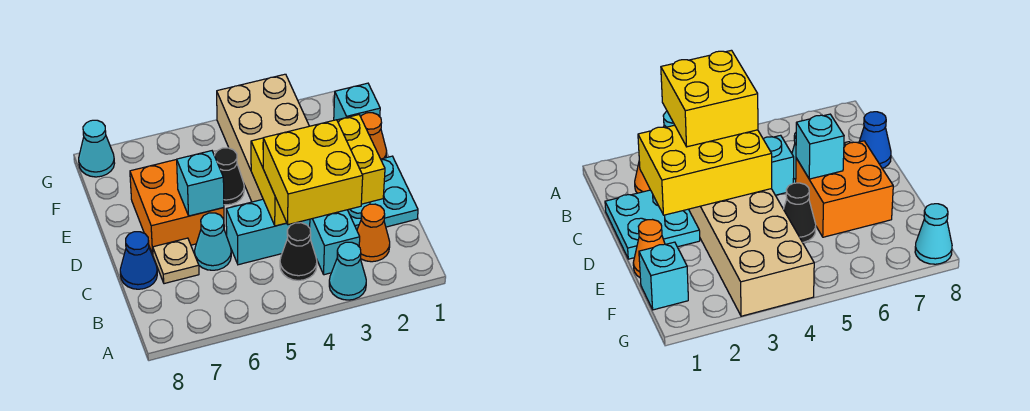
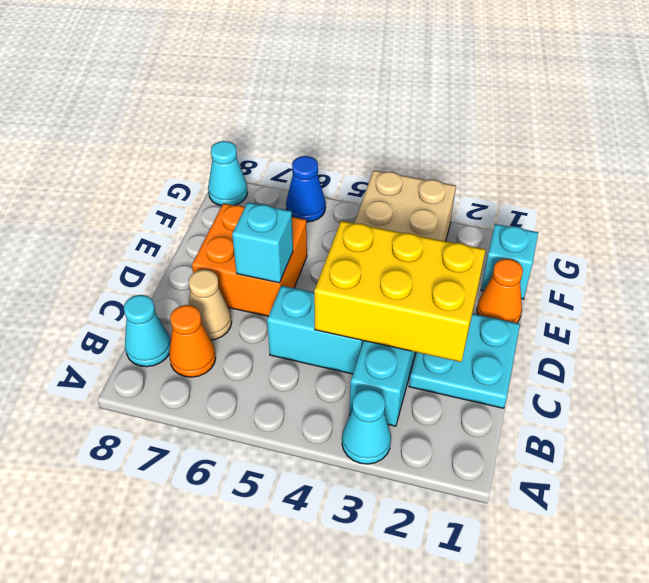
orange 1x1 cone [357,204,390,262] -> orange 1x1 cone moved to [169,305,216,377]
yellow 2x2 brick [263,120,363,225] -> none
black 1x1 cone [280,223,317,280] -> none
cyan 1x1 cone [195,213,231,270] -> cyan 1x1 cone moved to [124,295,171,367]
tan 1x1 plate [153,238,199,284] -> tan 1x1 cone [189,270,232,340]
blue 1x1 cone [120,232,157,289] -> blue 1x1 cone moved to [286,156,326,222]
black 1x1 cone [215,148,244,205] -> none

